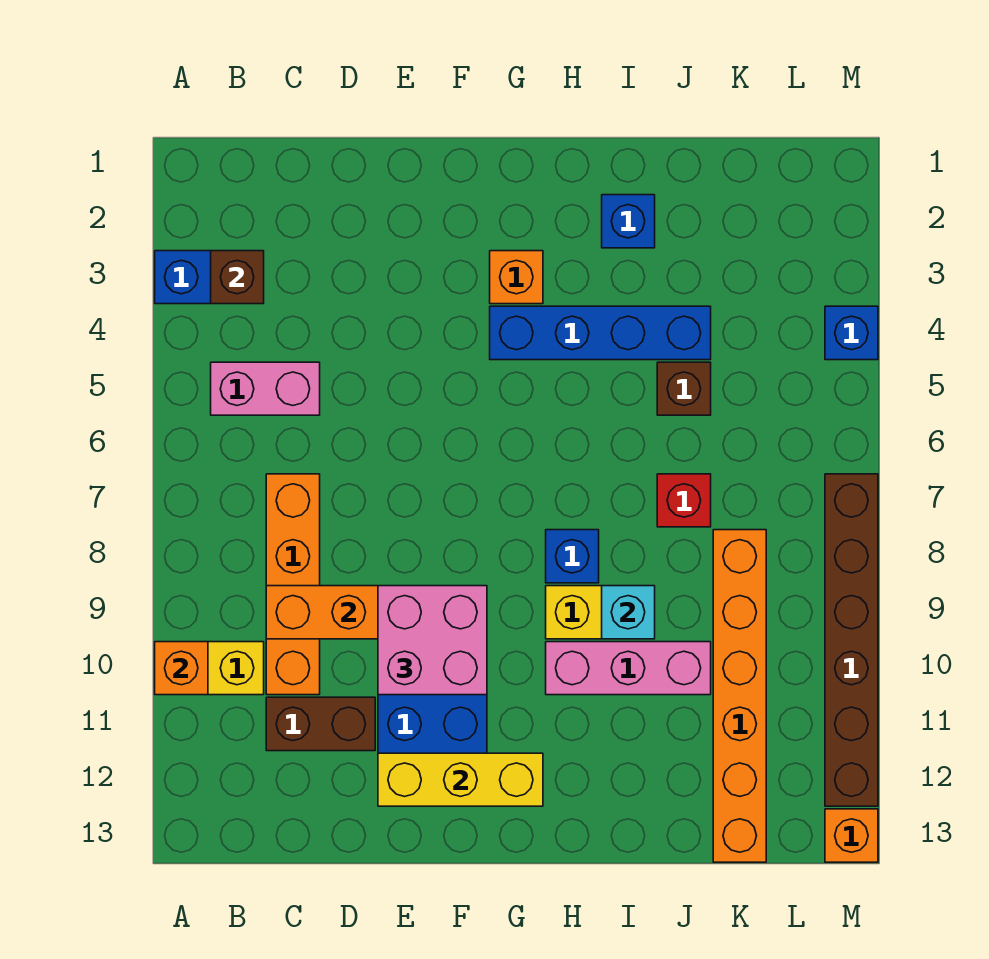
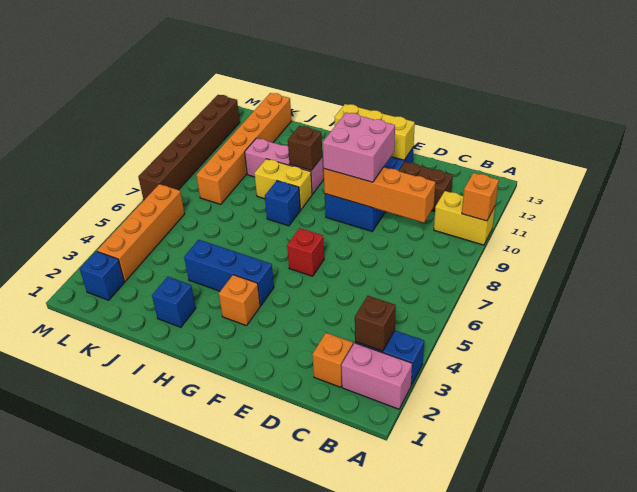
pink 1x2 brick [211,362,320,415] -> pink 1x2 brick moved to [342,343,412,409]
orange 1x4 brick [266,474,320,695] -> orange 1x4 brick moved to [97,184,185,281]
blue 1x4 brick [490,306,711,360] -> blue 1x3 brick [184,240,274,306]
cyan 1x1 brick [602,586,655,639] -> none
brown 1x1 brick [657,362,711,415] -> brown 1x1 brick moved to [288,126,322,171]
red 1x1 brick [657,474,711,527] -> red 1x1 brick moved to [287,228,324,276]
blue 1x1 brick [825,306,878,360] -> blue 1x1 brick moved to [80,251,125,300]
orange 1x1 brick [825,809,878,862] -> orange 1x1 brick moved to [312,333,353,387]

